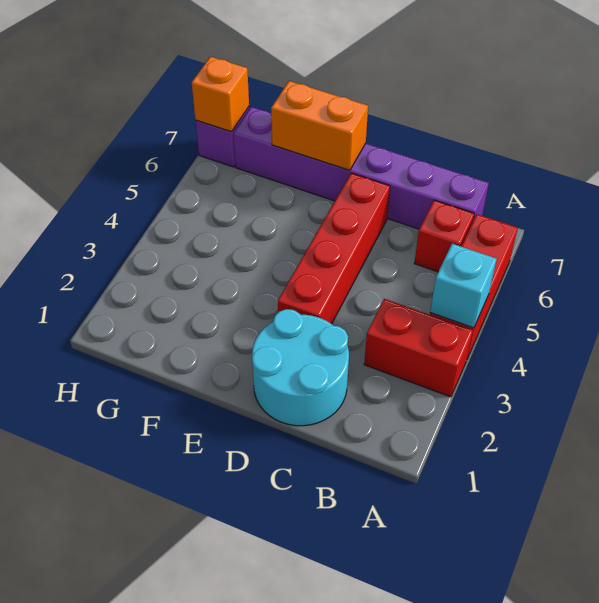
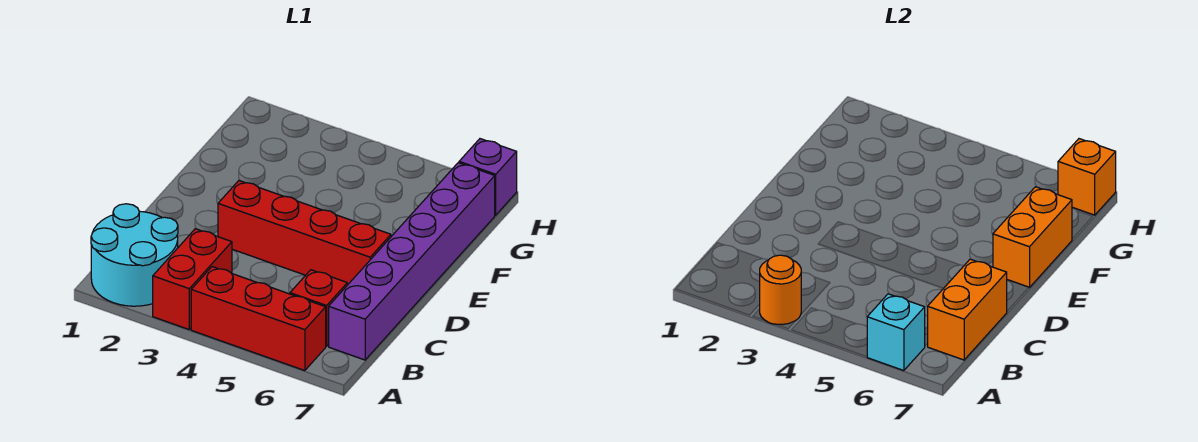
none -> orange 1x1 round brick [759,255,801,325]
cyan 1x1 brick [430,244,497,328] -> cyan 1x1 brick moved to [867,294,925,371]
none -> orange 1x2 brick [927,259,1007,360]
cyan 2x2 round brick [252,309,349,426] -> cyan 2x2 round brick moved to [91,204,178,306]

